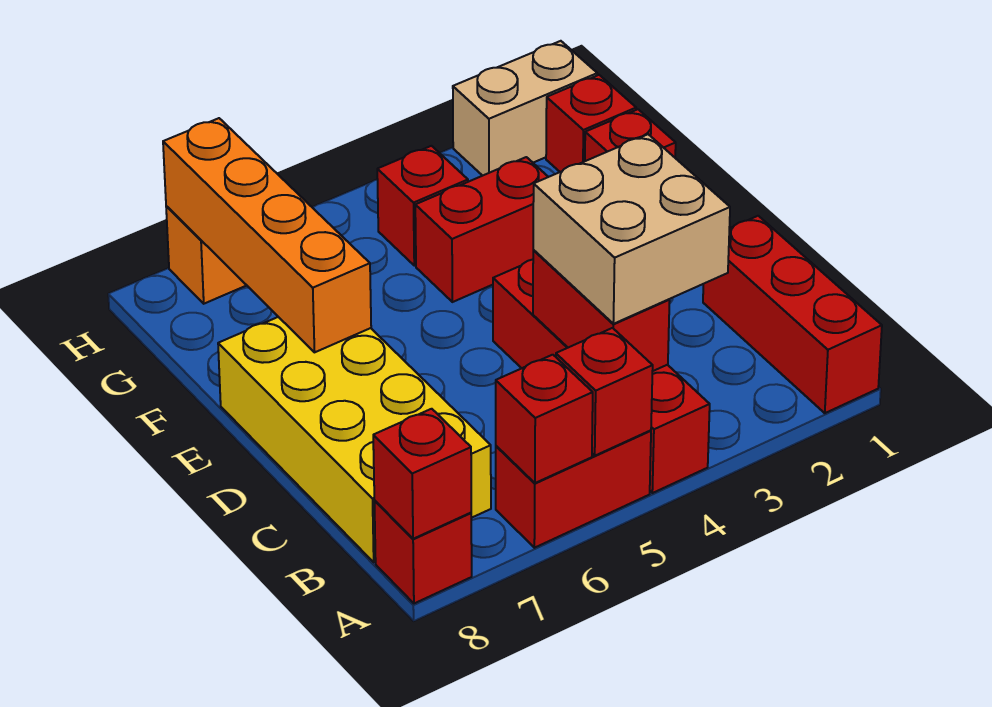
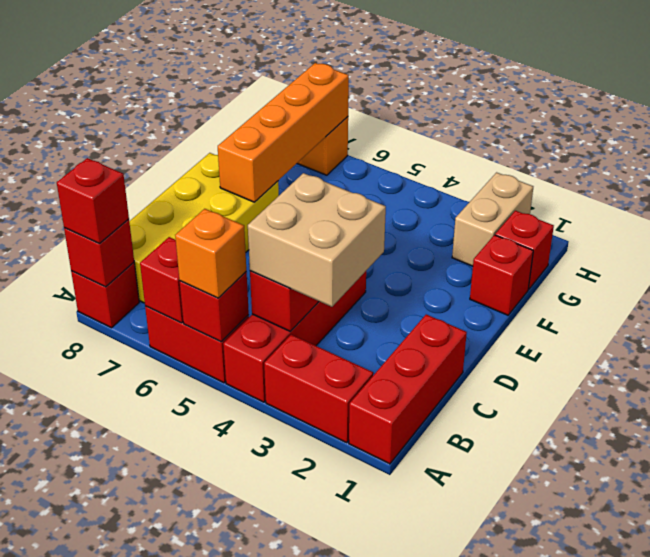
none -> orange 1x1 brick [175,209,246,298]
red 1x2 brick [415,157,548,302] -> red 1x2 brick moved to [264,335,373,443]
red 1x1 brick [377,146,468,266] -> red 1x1 brick moved to [57,158,129,243]
tan 1x2 brick [453,41,597,176] -> tan 1x2 brick turned to [452,172,533,266]

